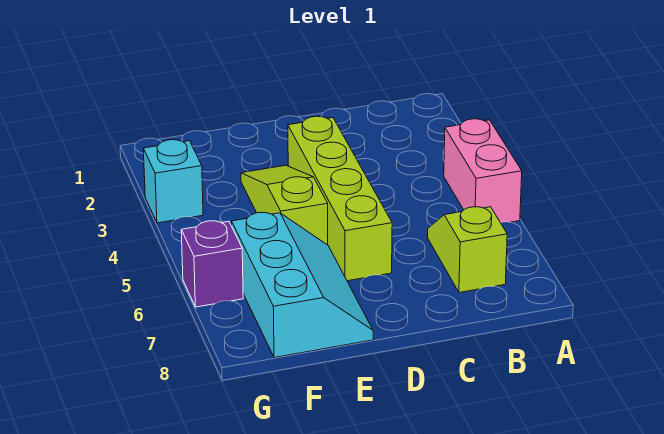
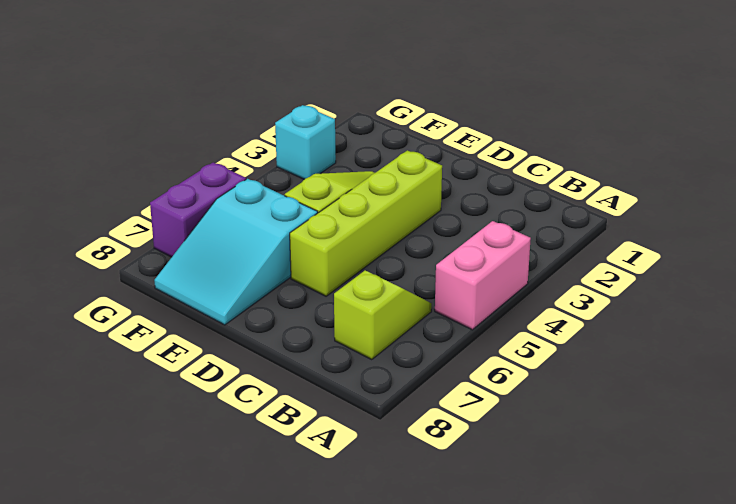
cyan 2x3 slope [232,212,373,358] -> cyan 2x3 slope turned to [154,179,318,325]
purple 1x1 brick [181,221,243,307] -> purple 1x2 brick [150,162,246,257]

